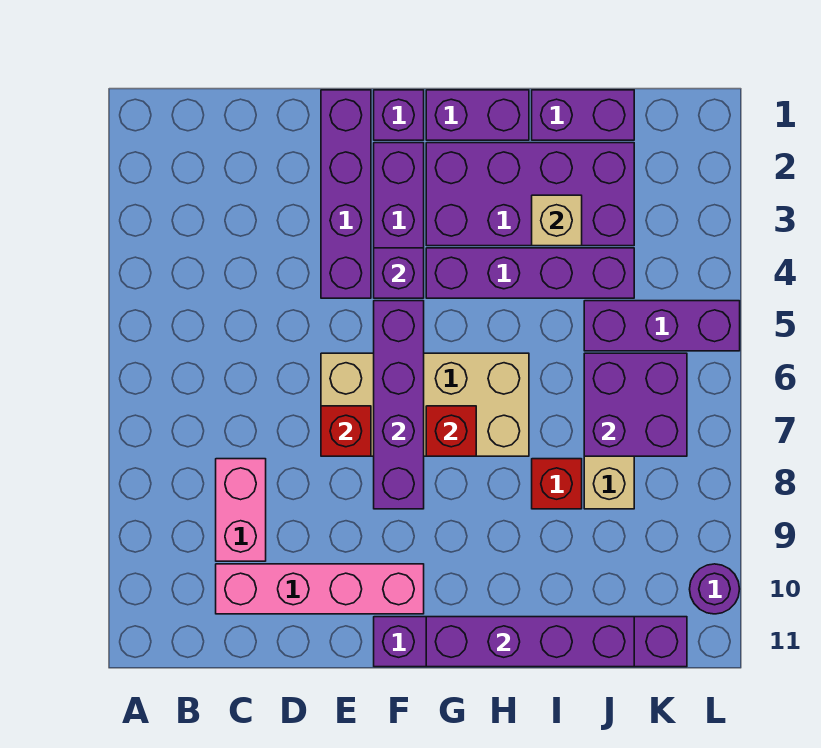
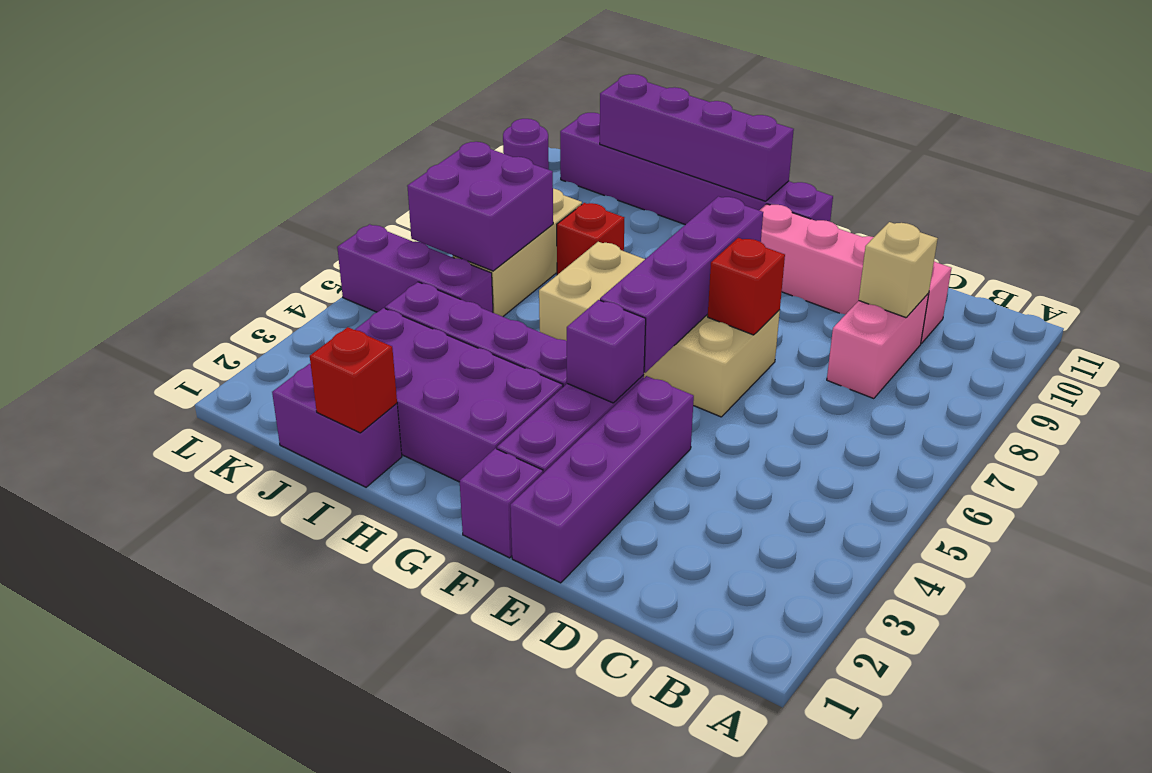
purple 1x2 brick [426,90,529,140] -> none
red 1x1 brick [426,406,476,456] -> red 1x1 brick moved to [310,327,397,433]
tan 1x1 brick [532,195,582,246] -> tan 1x1 brick moved to [859,222,938,318]

